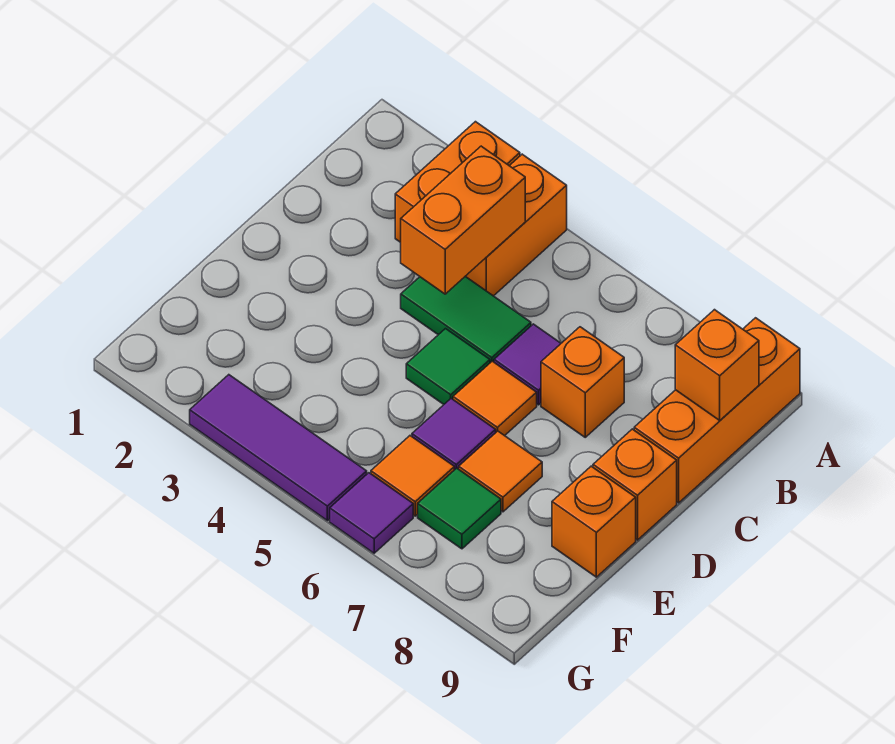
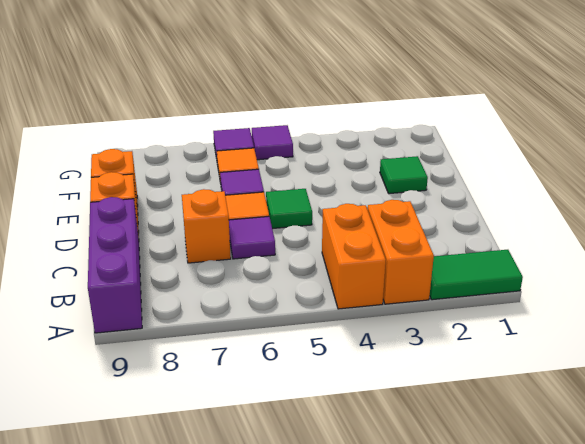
orange 1x3 brick [634,318,800,503] -> purple 1x3 brick [88,197,142,333]
orange 1x2 brick [401,146,525,294] -> none
orange 1x1 brick [675,310,759,420] -> none
green 1x2 tile [401,276,531,363] -> green 1x2 tile moved to [430,250,523,300]
orange 1x1 tile [459,431,542,512] -> none
green 1x1 tile [418,468,501,549] -> green 1x1 tile moved to [380,156,428,194]
purple 1x3 tile [190,375,367,521] -> purple 1x1 tile [252,125,293,160]

